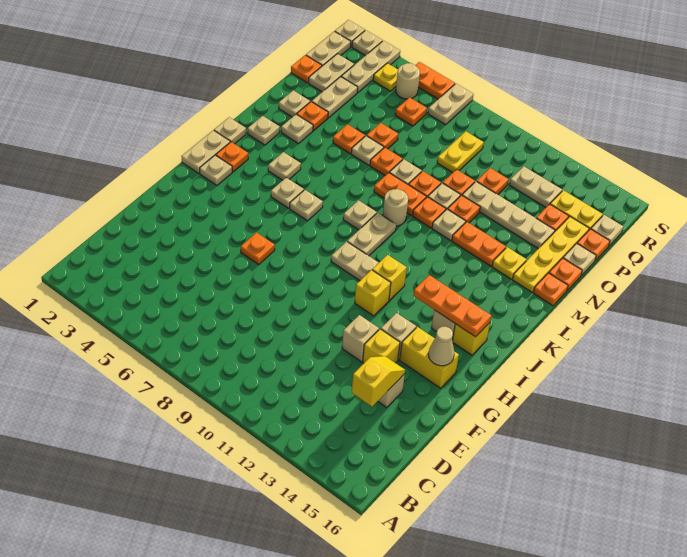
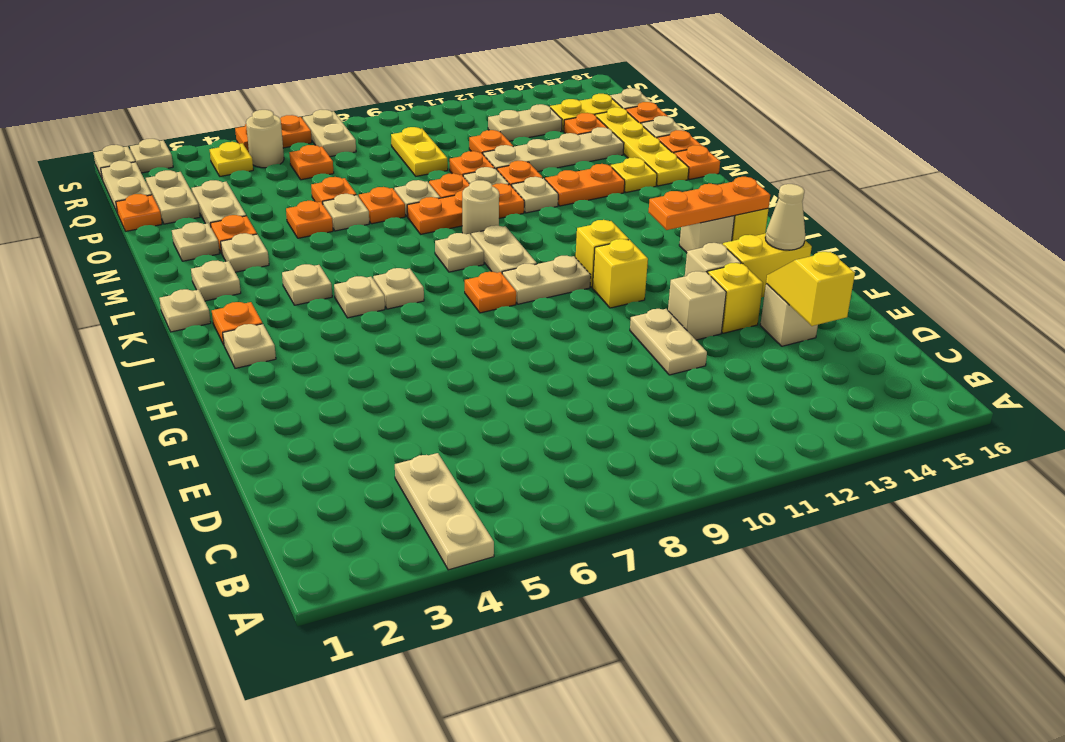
orange 1x1 plate [241,233,275,265] -> orange 1x1 plate moved to [465,272,516,313]
tan 1x2 plate [181,130,230,173] -> tan 1x2 plate moved to [630,309,707,375]
tan 1x3 plate [341,41,400,92] -> tan 1x3 plate moved to [395,453,494,570]

